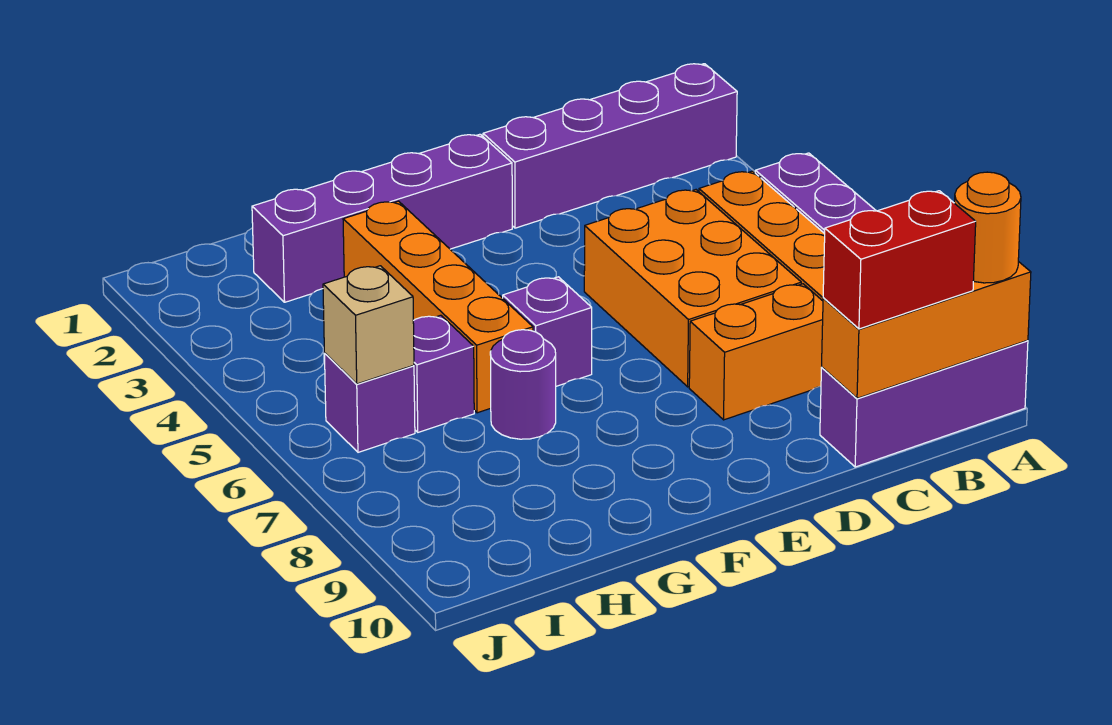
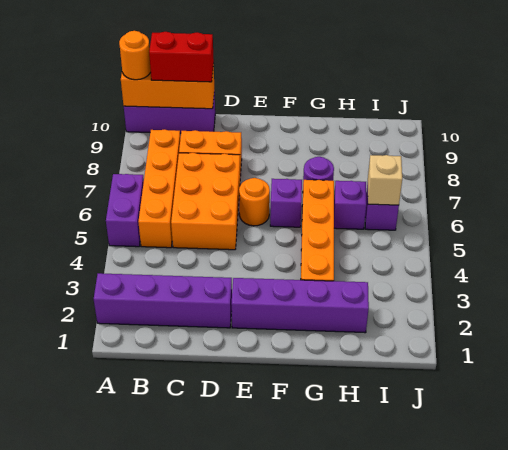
none -> orange 1x1 round brick [239,178,270,226]

